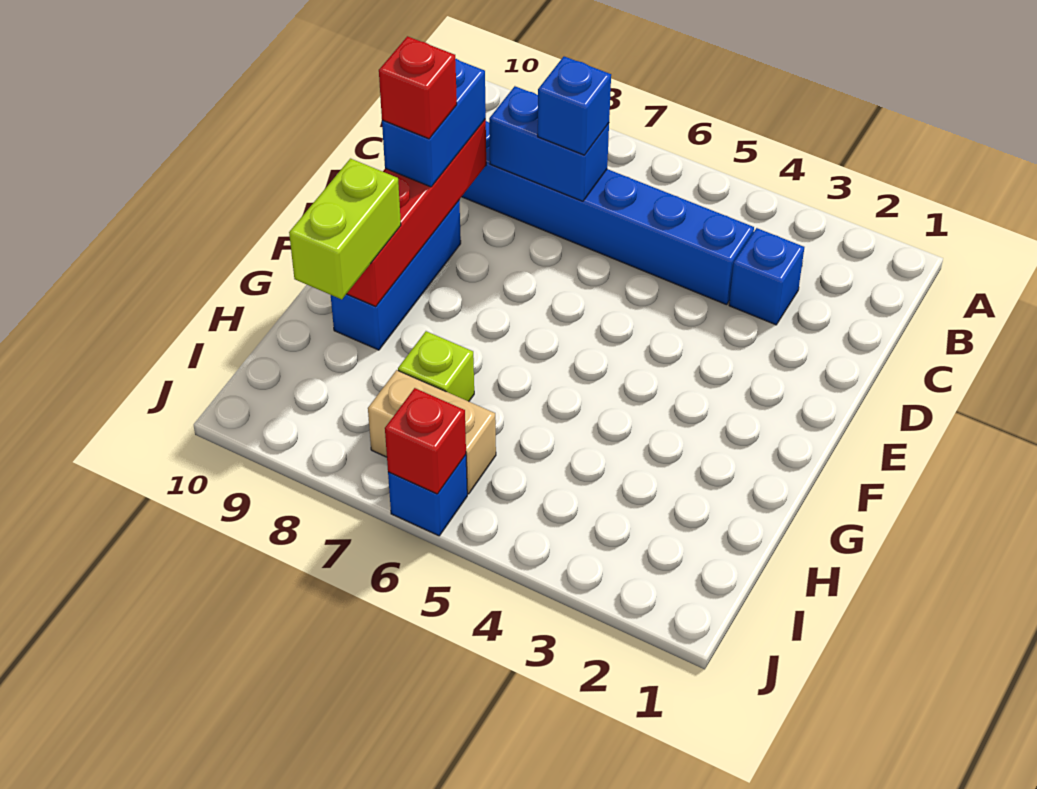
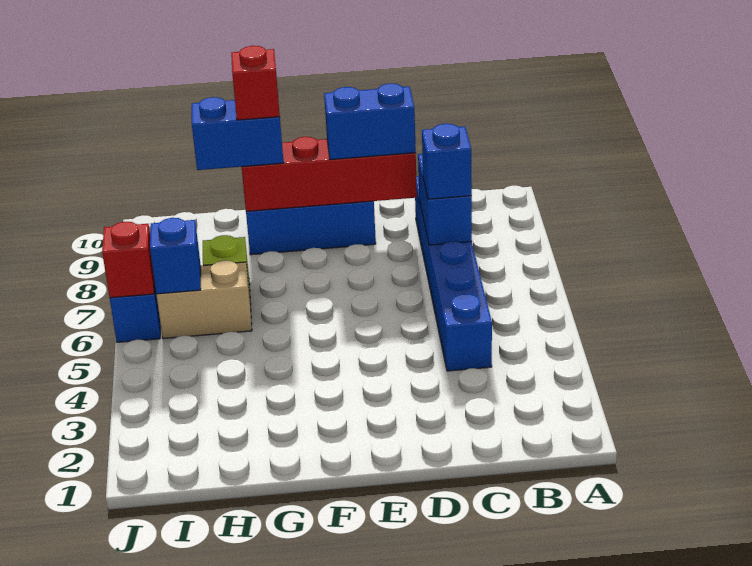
blue 1x1 brick [729,228,804,325] -> blue 1x1 brick moved to [150,218,201,294]
red 1x1 brick [379,36,457,139] -> red 1x1 brick moved to [231,46,280,120]
lime 1x2 brick [289,159,401,299] -> blue 1x2 brick [192,97,284,170]
tan 1x2 brick [368,370,496,494] -> tan 1x2 brick turned to [156,260,252,339]

